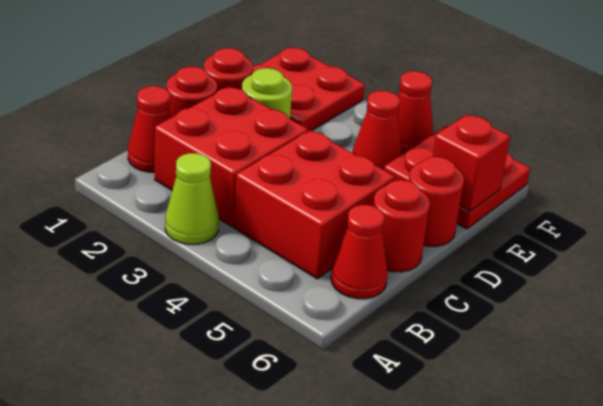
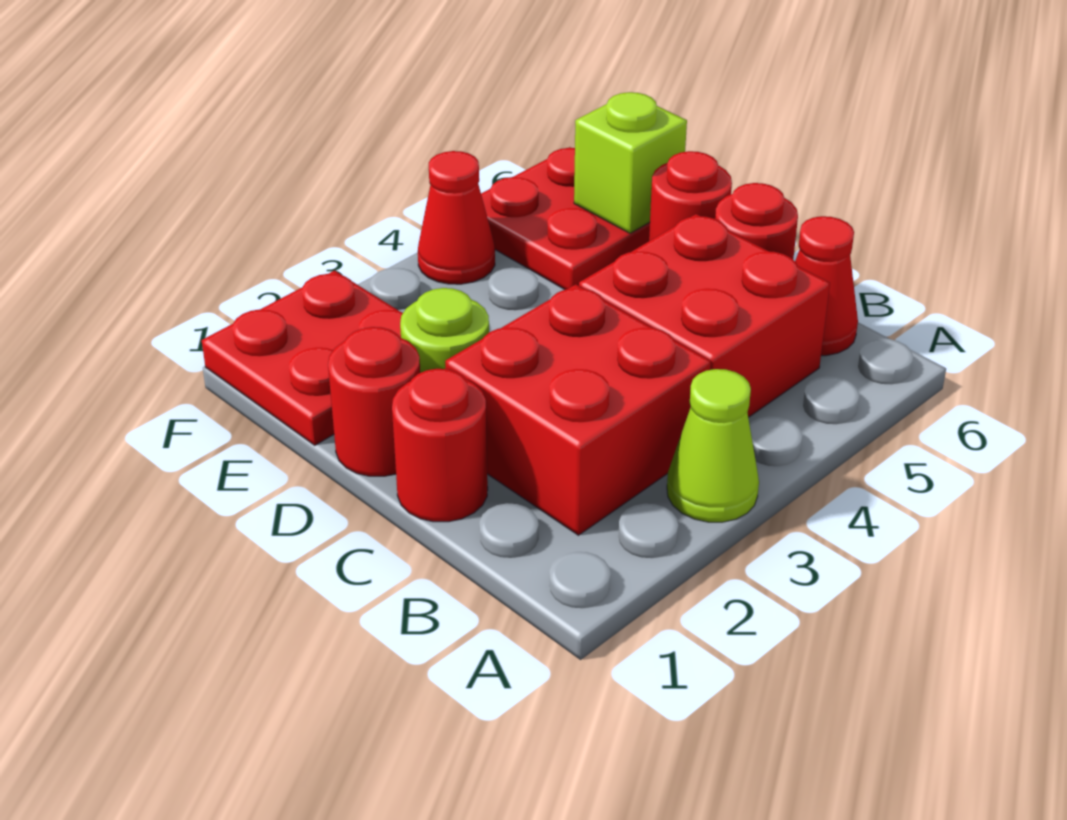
red 1x1 cone [128,86,171,172] -> none
red 1x1 cone [352,90,402,170] -> none
red 1x1 brick [433,114,510,211] -> lime 1x1 brick [574,92,687,233]

